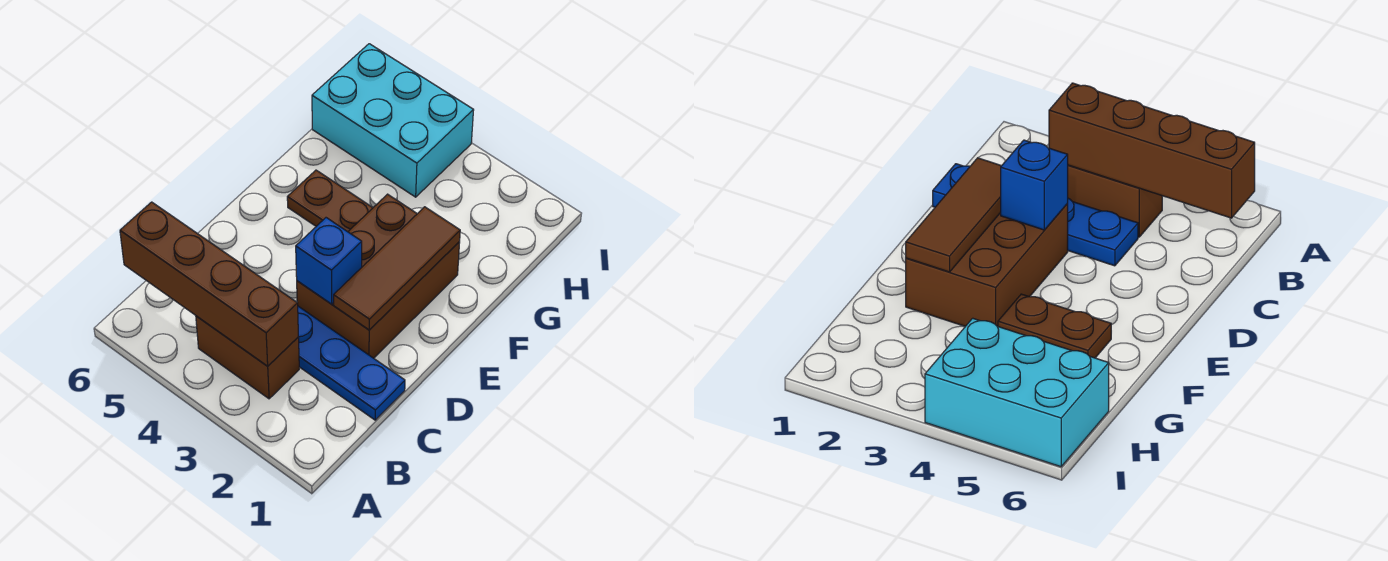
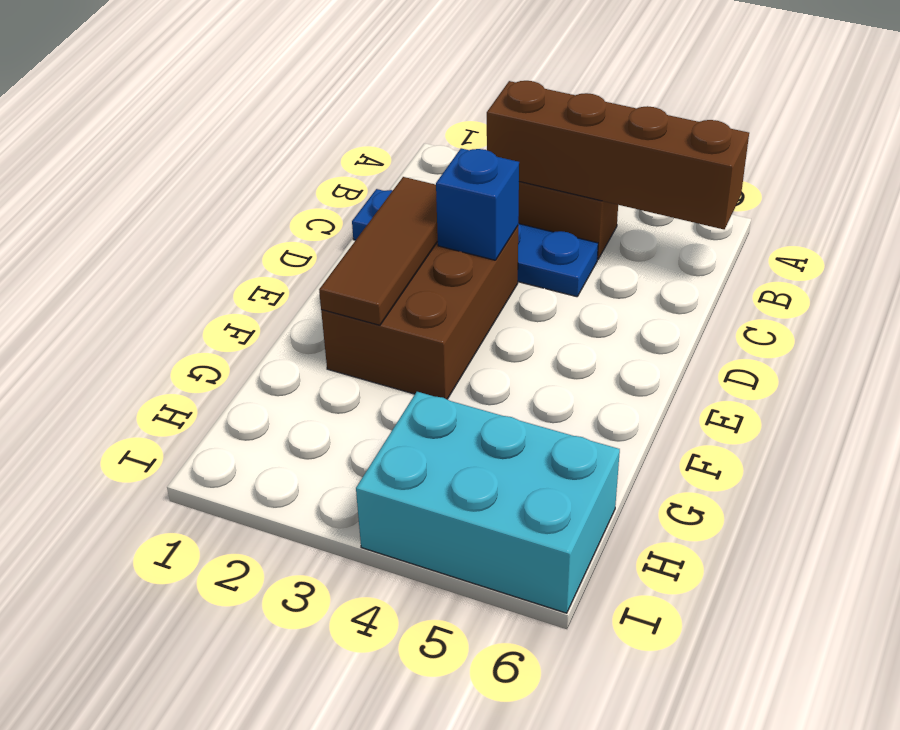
brown 1x2 plate [287,170,373,232] -> none

